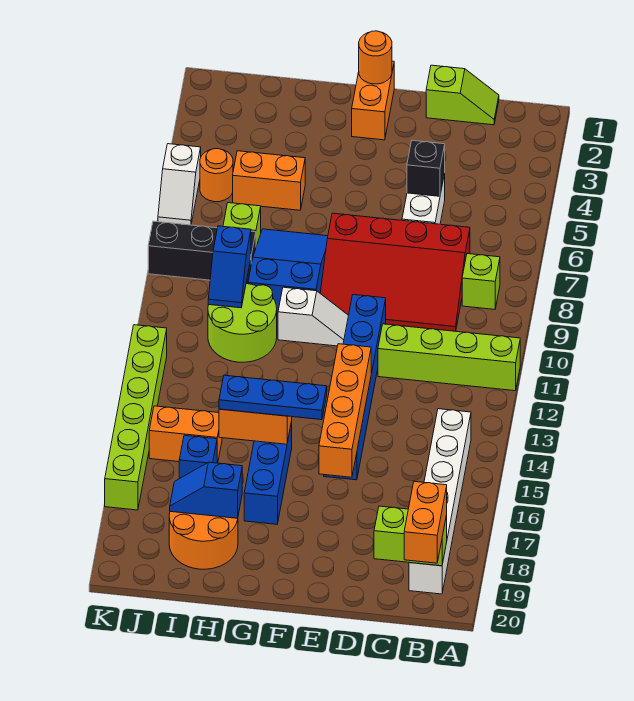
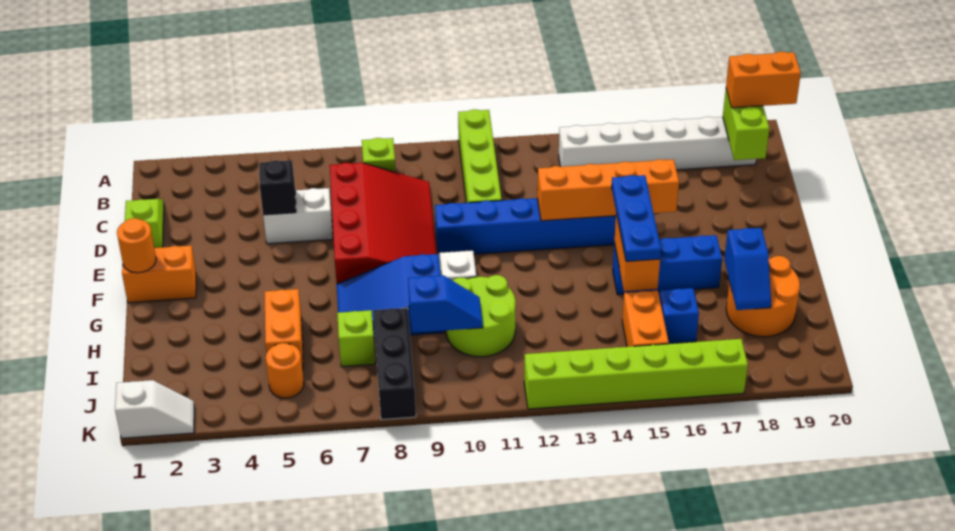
white 1x2 slope [158,144,201,225] -> white 1x2 slope moved to [115,380,194,438]

